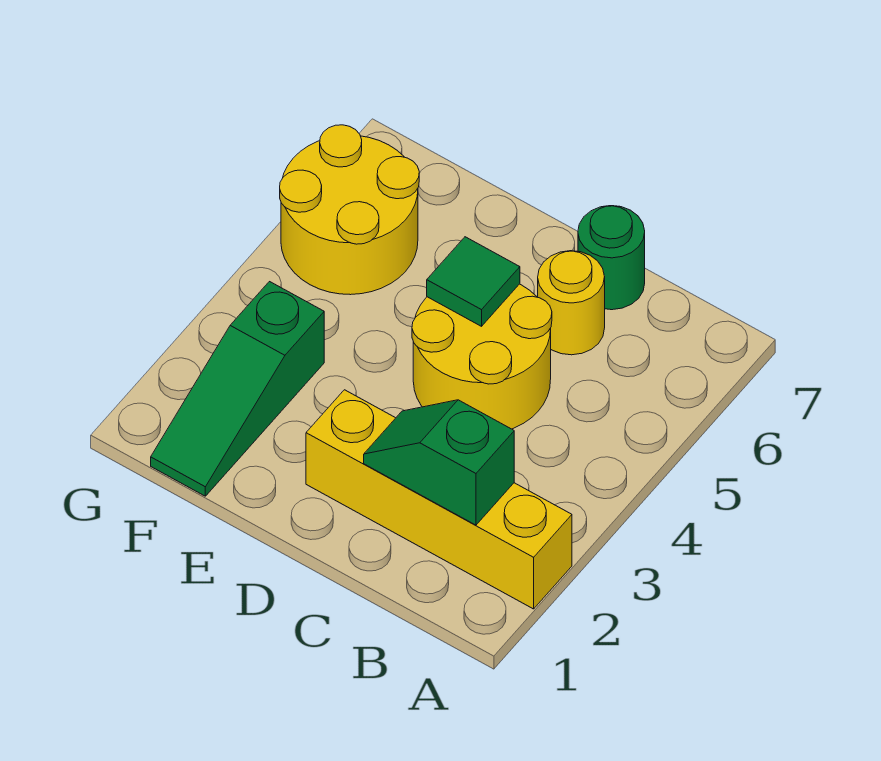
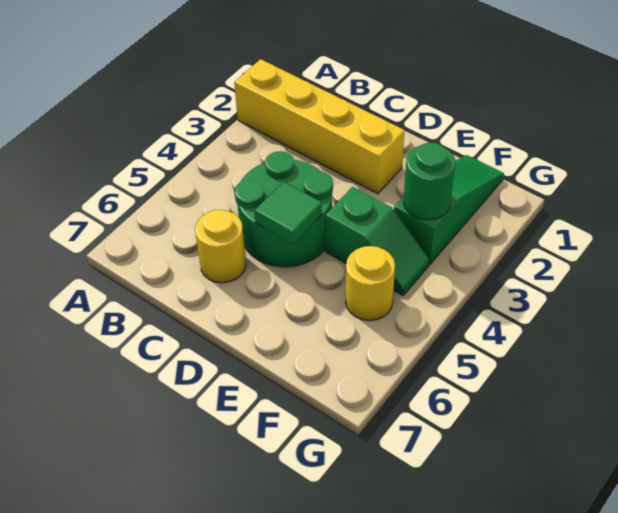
green 1x2 slope [364,400,514,525] -> green 1x2 slope moved to [325,187,429,295]
yellow 2x2 round brick [412,284,552,429] -> green 2x2 round brick [235,151,333,267]
green 1x1 round brick [578,206,645,310] -> green 1x1 round brick moved to [403,143,455,220]
yellow 2x2 round brick [280,125,419,295] -> yellow 1x1 round brick [346,246,395,321]

